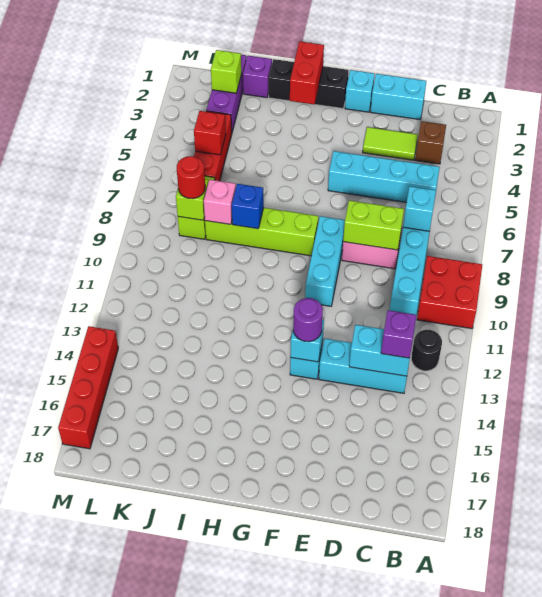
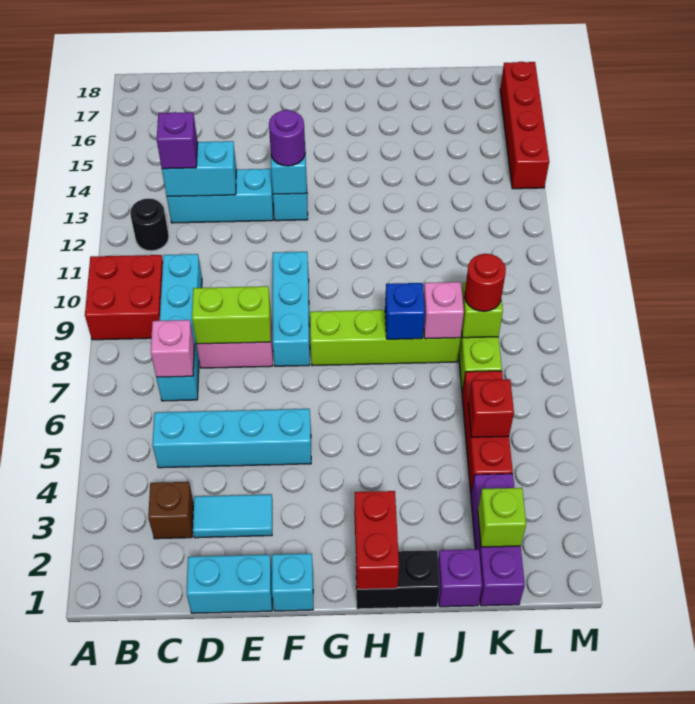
cyan 1x1 brick [403,186,436,231] -> pink 1x1 brick [151,320,194,377]
lime 1x2 tile [363,127,418,160] -> cyan 1x2 tile [193,494,272,538]
black 1x3 brick [269,59,349,109] -> black 1x2 brick [356,550,440,609]

